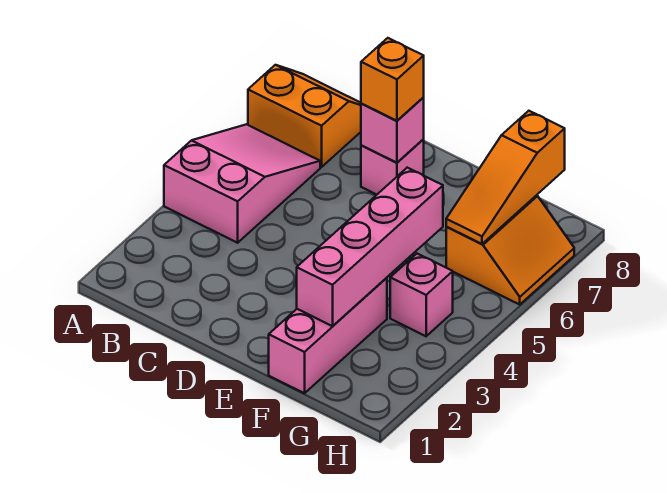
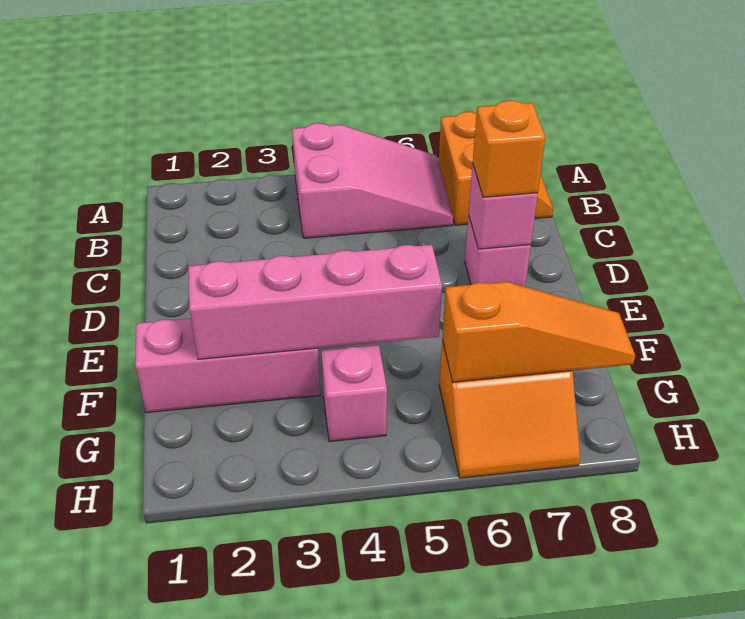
orange 1x3 slope [446,111,565,244] -> orange 1x3 slope turned to [442,282,635,382]

